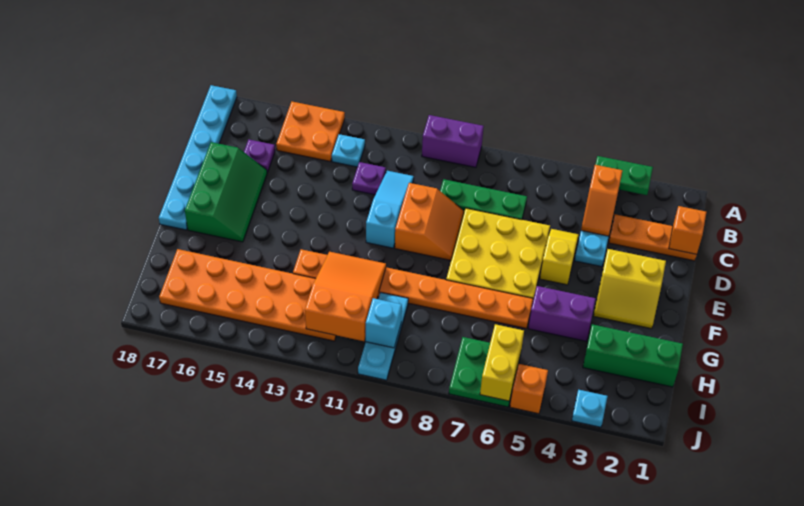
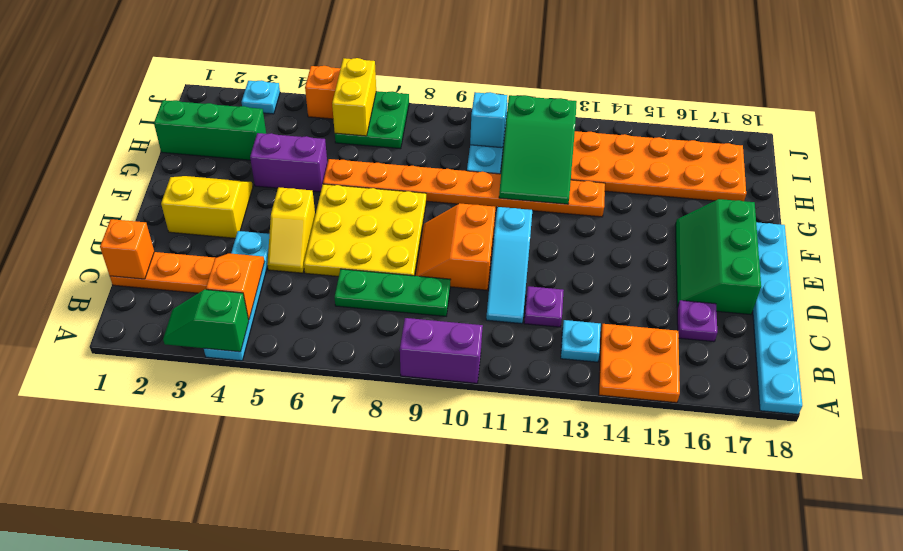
green 1x2 plate [595,156,653,195] -> green 1x2 slope [163,289,249,352]
orange 2x3 slope [305,252,386,341] -> green 2x3 slope [499,95,577,204]

